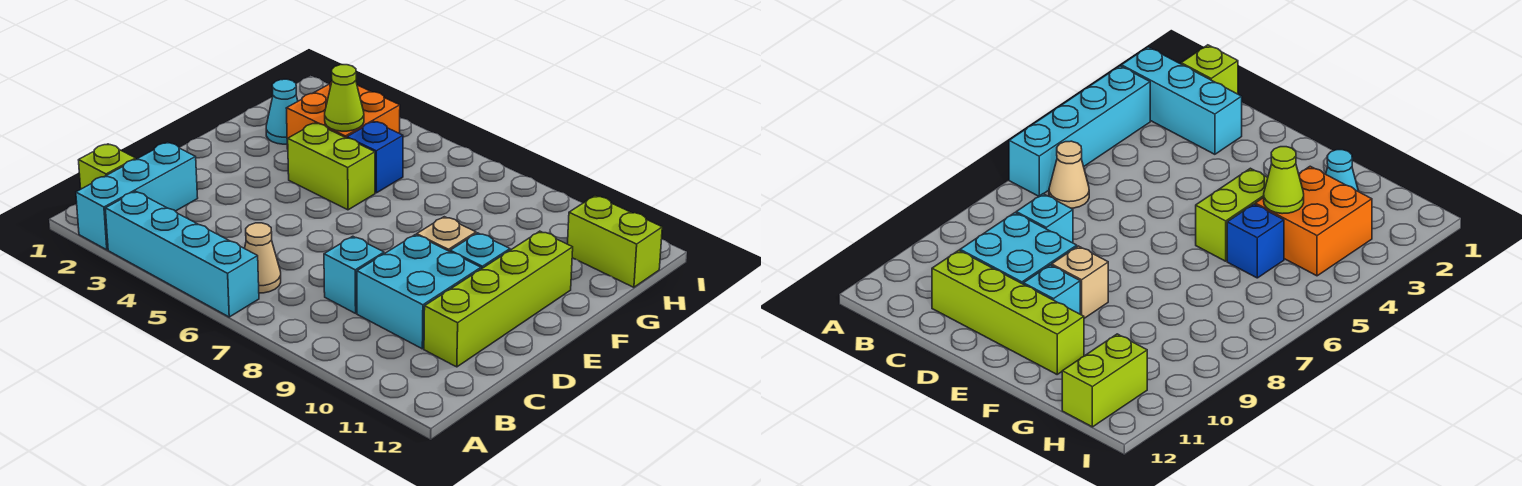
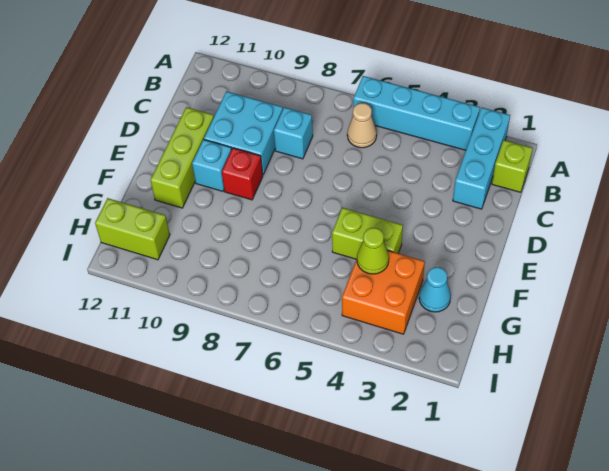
lime 1x4 brick [424,231,573,367] -> lime 1x3 brick [150,107,214,208]
tan 1x1 brick [417,217,476,252] -> red 1x1 brick [222,148,263,200]
blue 1x1 brick [347,122,403,193] -> none

